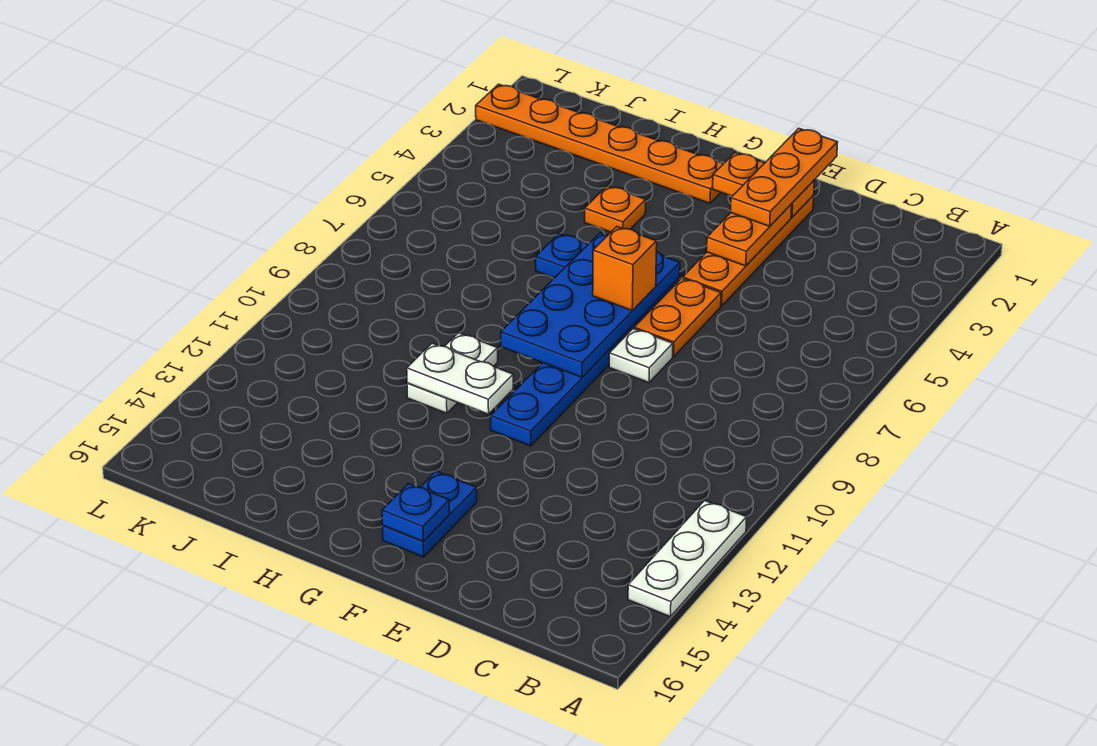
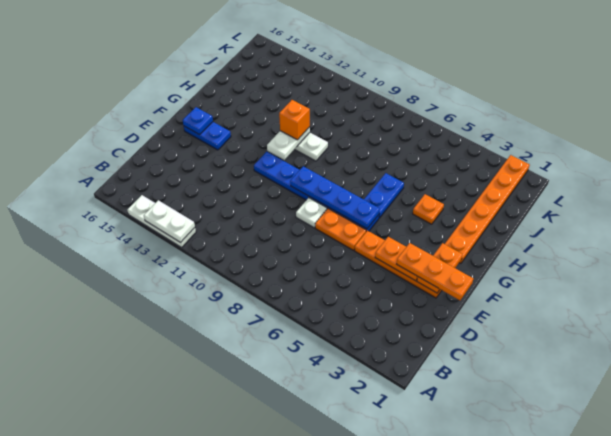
none -> white 1x2 plate [144,200,195,243]
blue 2x4 plate [501,233,680,377] -> blue 1x4 plate [290,166,380,229]
orange 1x1 brick [593,227,657,311] -> orange 1x1 brick moved to [279,100,310,140]

